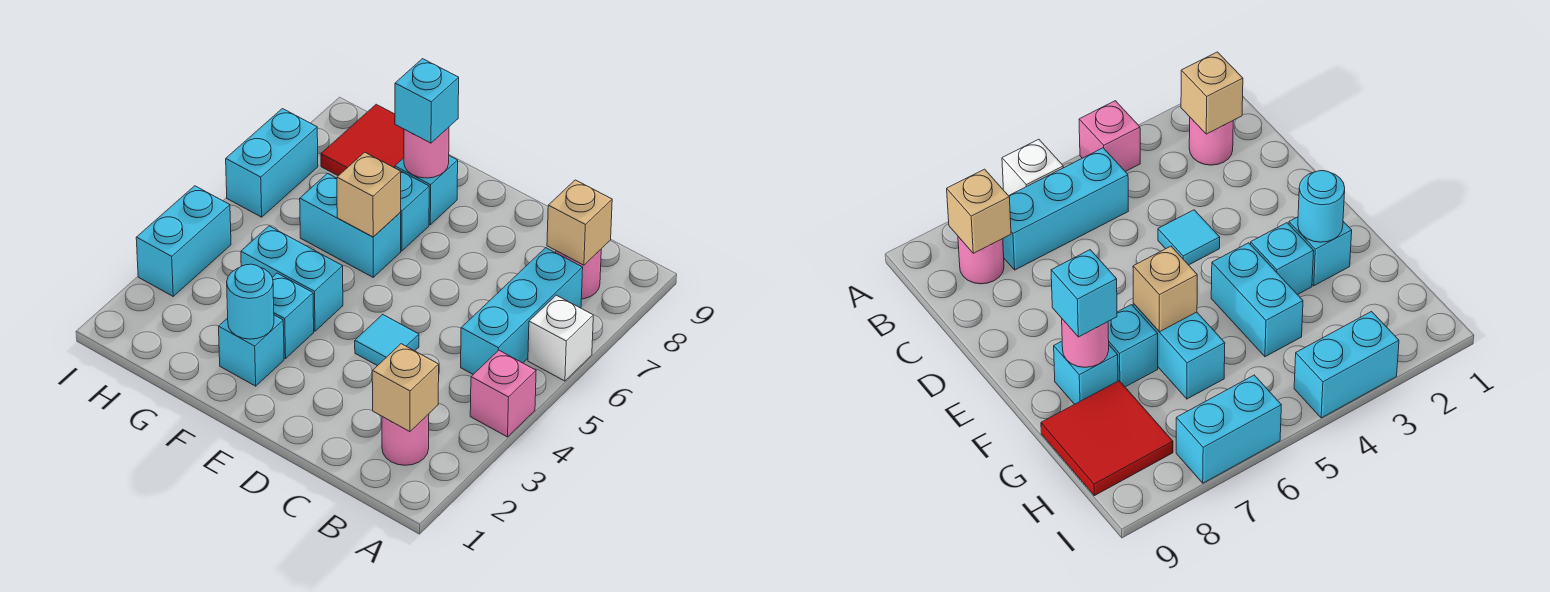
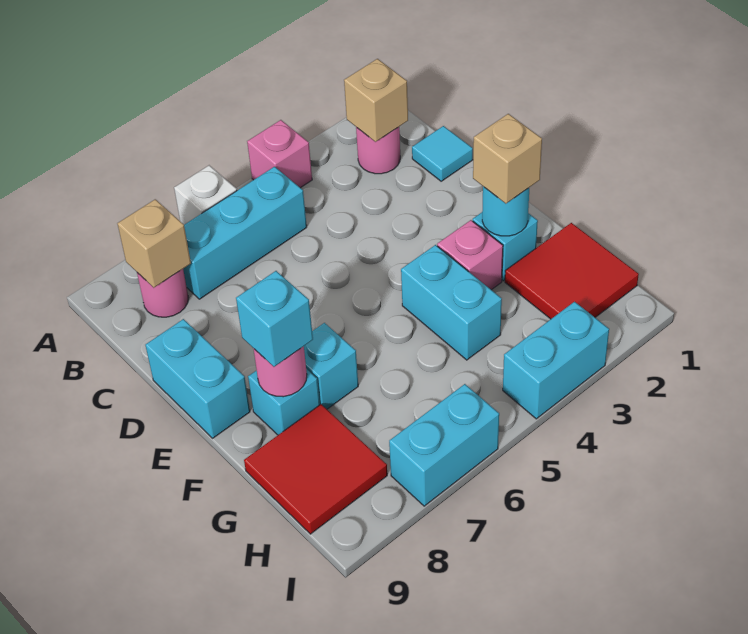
cyan 1x1 tile [355,314,419,366] -> cyan 1x1 tile moved to [412,126,473,181]
cyan 1x1 brick [272,273,314,359] -> pink 1x1 brick [437,220,503,290]
cyan 1x2 brick [300,174,401,277] -> cyan 1x2 brick moved to [145,319,250,438]
tan 1x1 brick [337,152,401,237] -> tan 1x1 brick moved to [473,114,542,204]
none -> red 2x2 tile [505,223,639,319]

